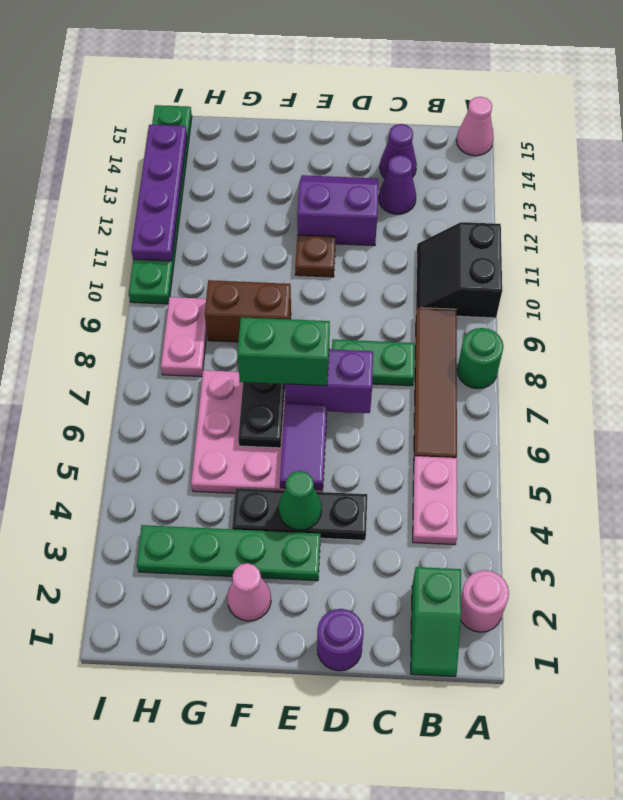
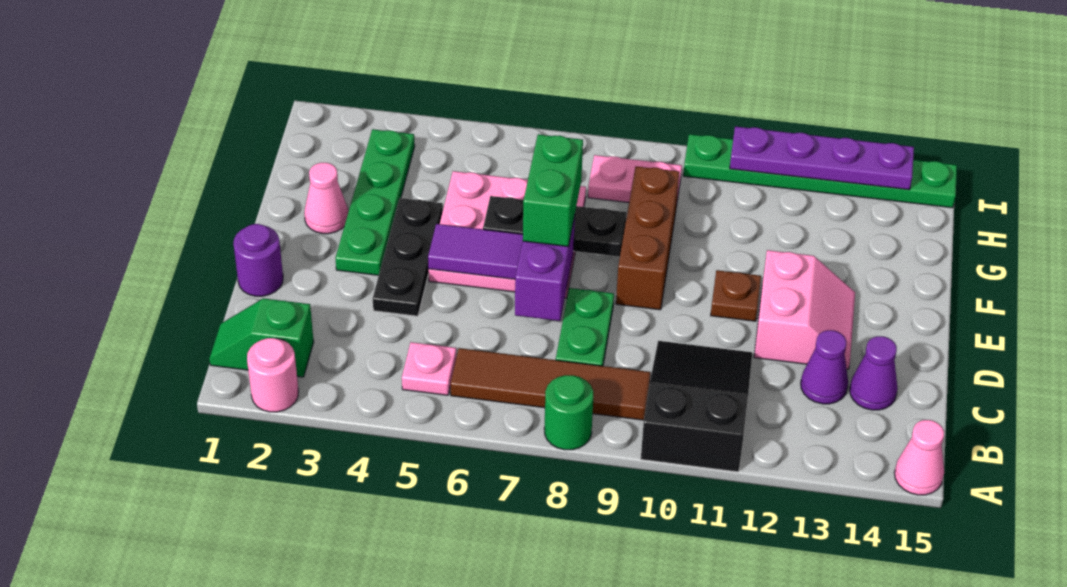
black 2x2 slope [416,222,502,318] -> black 2x3 slope [641,341,752,472]
pink 1x2 plate [413,456,457,545] -> pink 1x1 plate [402,342,456,395]
purple 2x2 slope [297,175,378,246] -> pink 2x2 slope [754,250,855,369]
green 1x1 cone [279,471,322,530] -> none
brown 1x2 brick [205,280,291,342] -> brown 1x3 brick [616,166,679,310]

